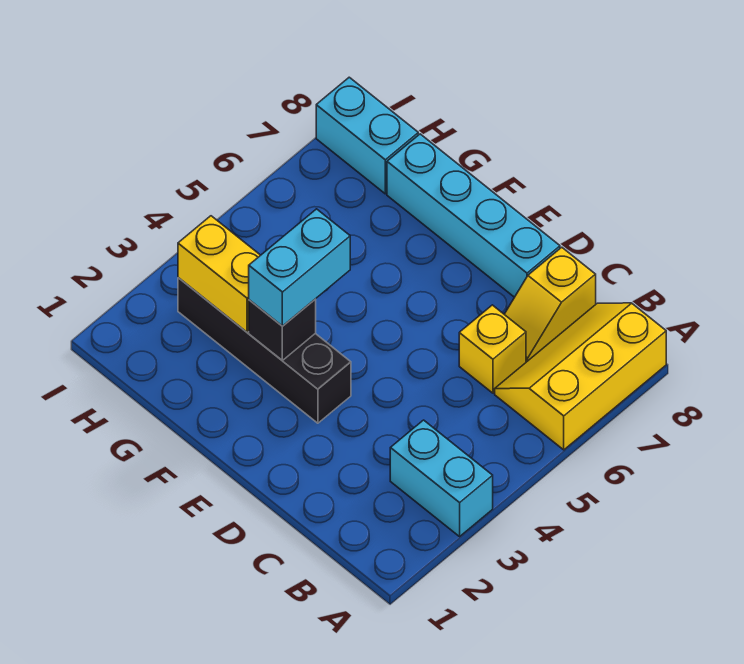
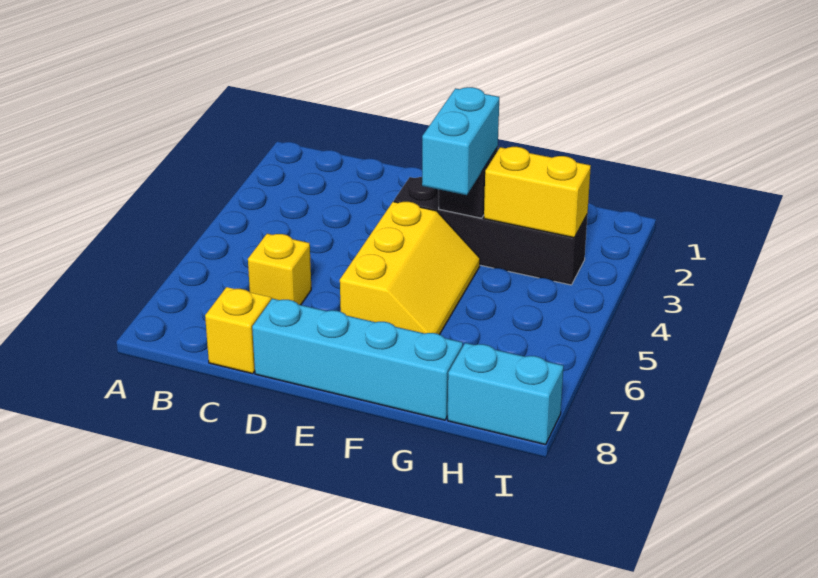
cyan 1x2 brick [390,420,493,537] -> none
yellow 2x3 slope [495,303,666,450] -> yellow 2x3 slope moved to [340,202,480,335]

